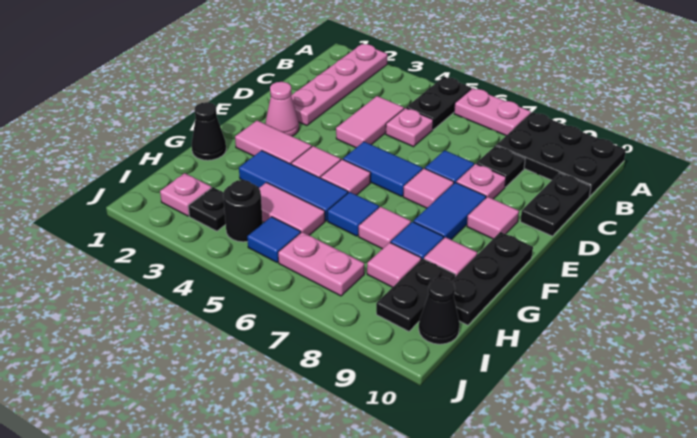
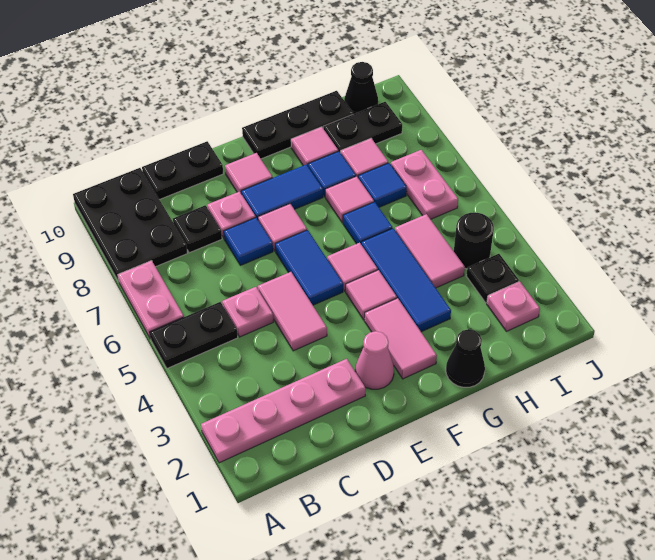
pink 1x2 tile [336,96,404,148] -> pink 1x2 tile turned to [258,272,327,351]
blue 1x1 tile [247,217,301,263] -> blue 1x1 tile moved to [358,163,407,207]

